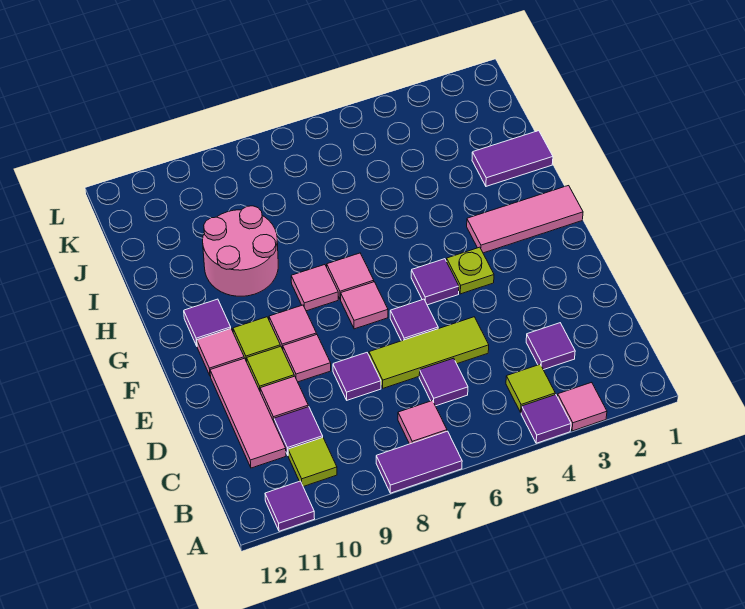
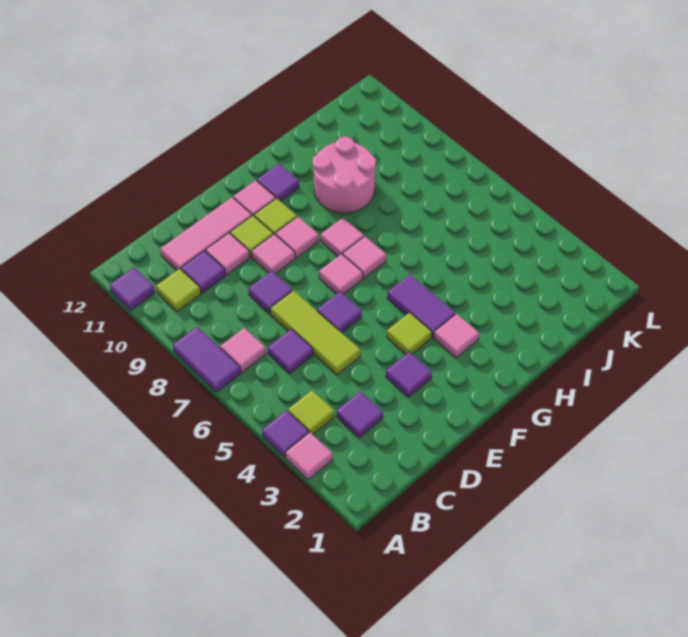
lime 1x1 plate [447,247,494,294] -> lime 1x1 tile [387,313,432,354]
purple 1x1 tile [411,259,459,305] -> purple 1x1 tile moved to [386,352,432,397]
pink 1x3 tile [467,186,583,253] -> pink 1x1 tile [434,314,479,358]
purple 1x2 tile [472,131,553,186] -> purple 1x2 tile moved to [387,275,455,337]

